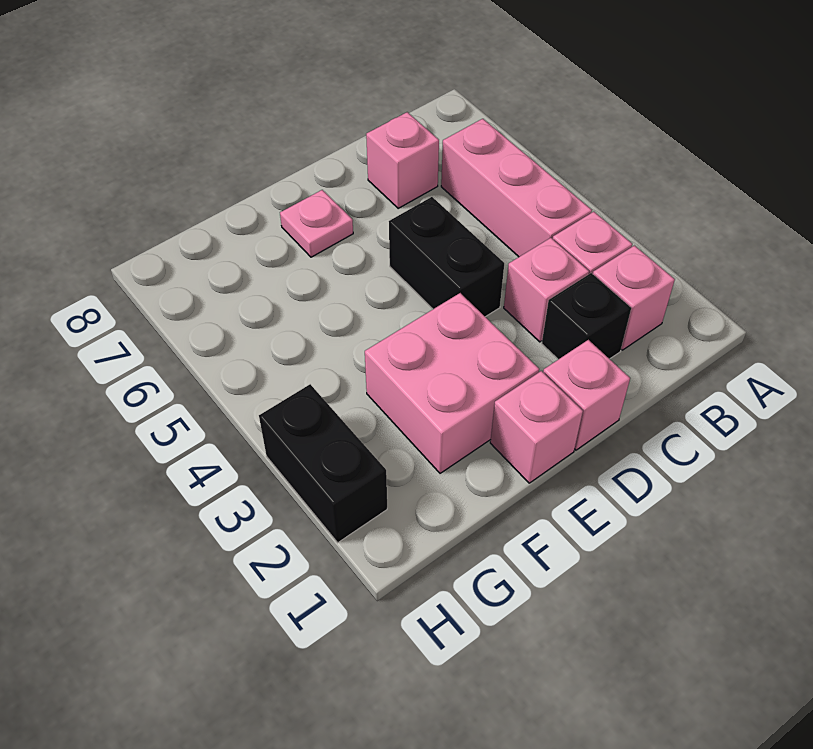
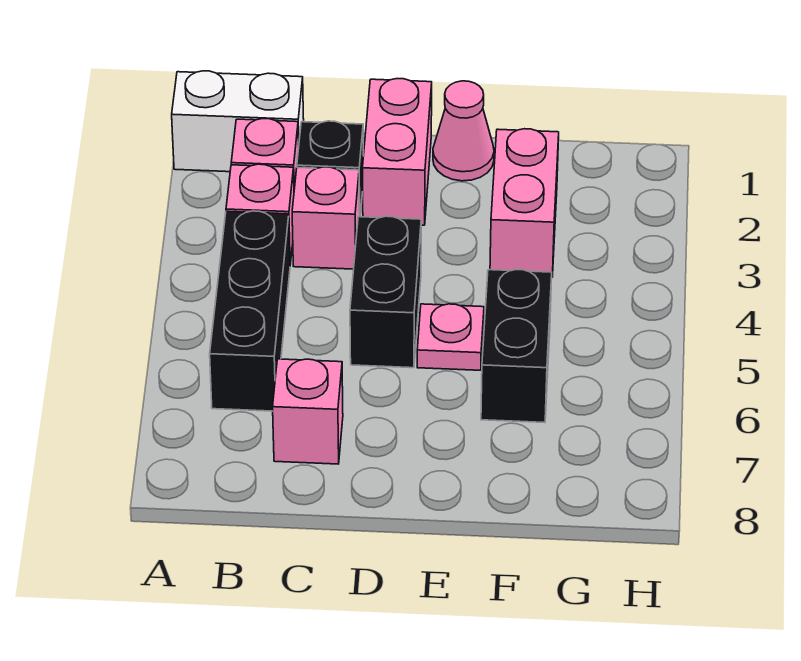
none -> white 1x2 brick [172,71,304,172]
pink 1x3 brick [441,119,592,257] -> black 1x3 brick [210,211,290,411]
pink 1x1 brick [543,340,630,450] -> pink 1x2 brick [362,79,432,225]
pink 1x1 brick [490,371,583,483] -> pink 1x1 cone [433,81,494,181]
pink 2x2 brick [365,293,539,473] -> pink 1x2 brick [490,129,559,277]
pink 1x1 plate [280,190,353,257] -> pink 1x1 plate moved to [417,304,484,370]
black 1x2 brick [259,384,387,543] -> black 1x2 brick moved to [481,270,552,423]

